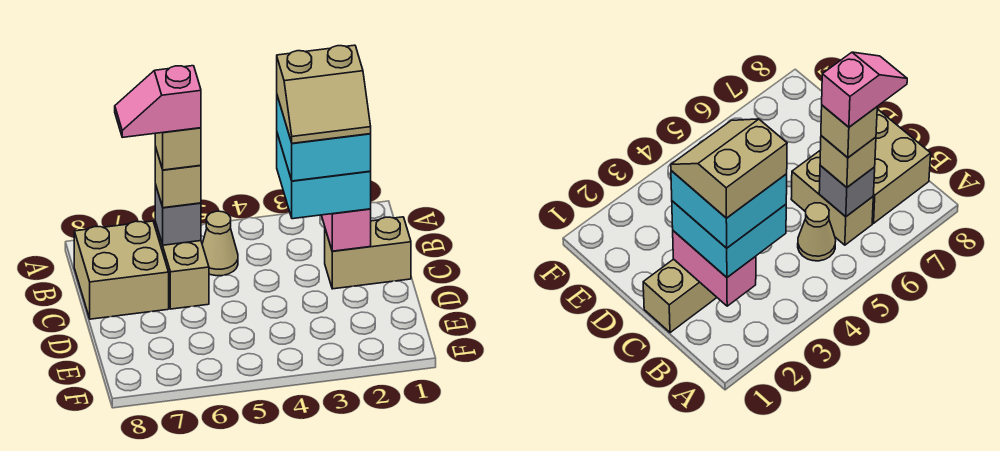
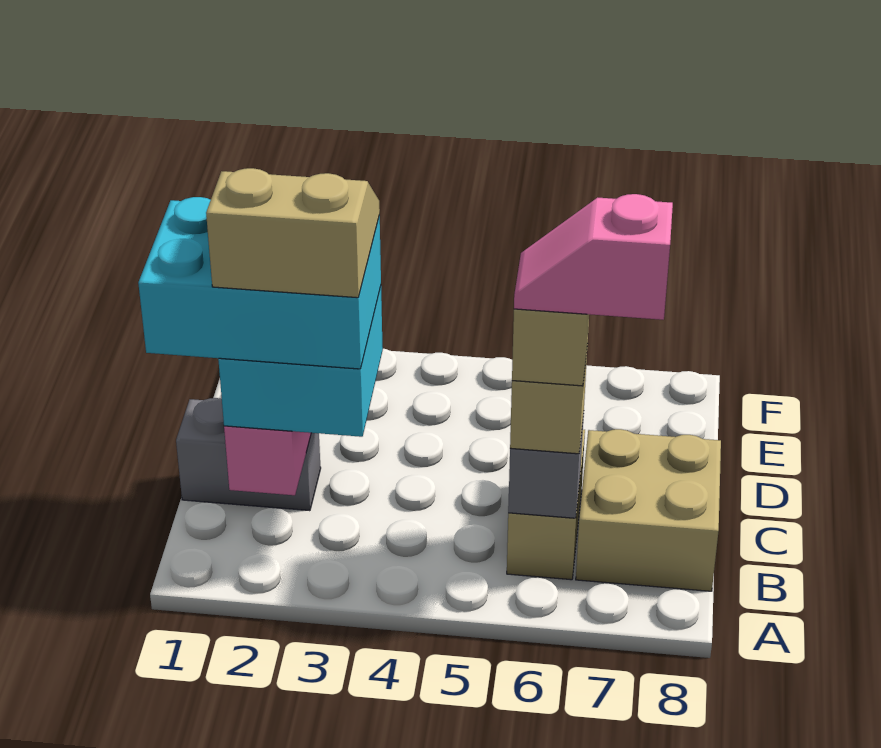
cyan 2x2 brick [277,96,371,181] -> cyan 2x3 brick [138,197,381,369]
tan 1x1 cone [202,211,238,276] -> none
pink 1x2 slope [115,66,201,137] -> pink 1x2 slope turned to [514,194,673,320]
tan 1x2 brick [325,217,411,289] -> grey 1x2 brick [176,398,321,511]

